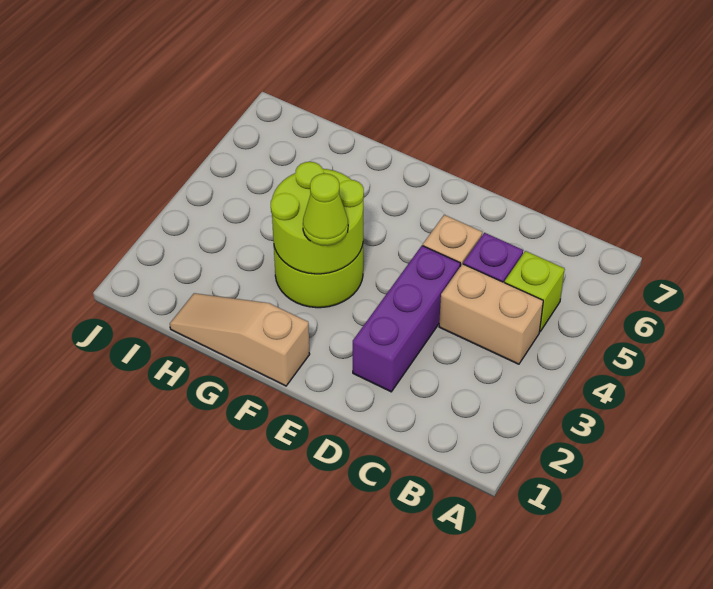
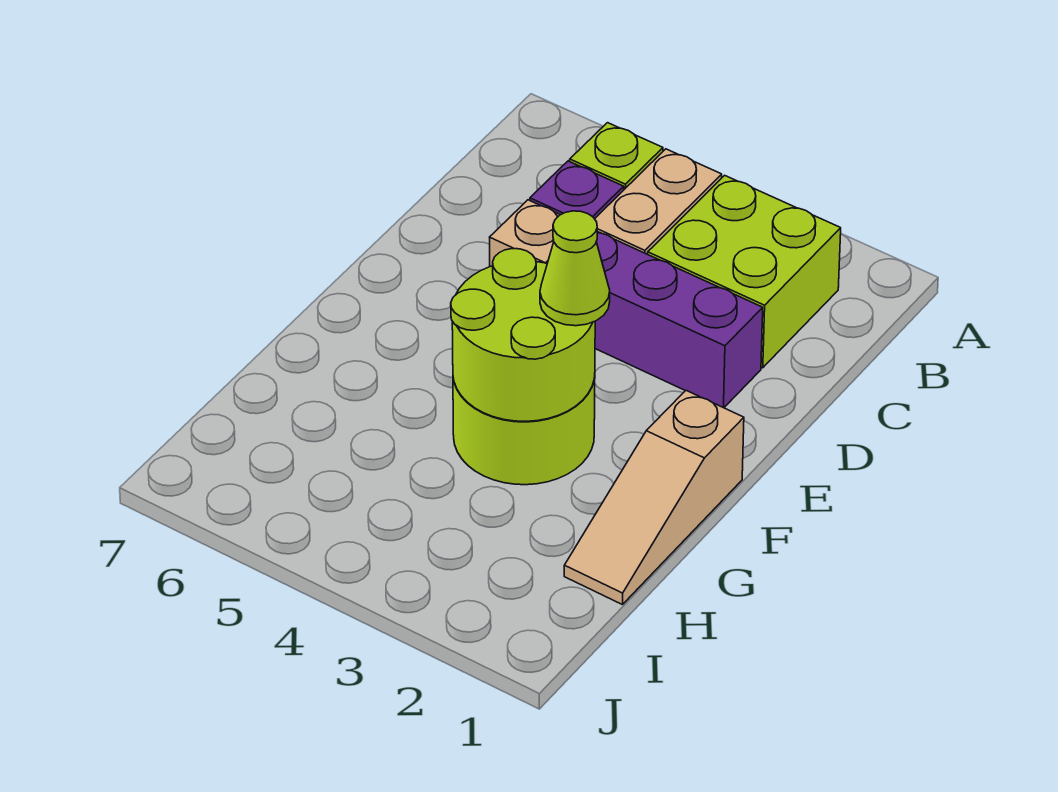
none -> lime 2x2 brick [648,175,841,368]

